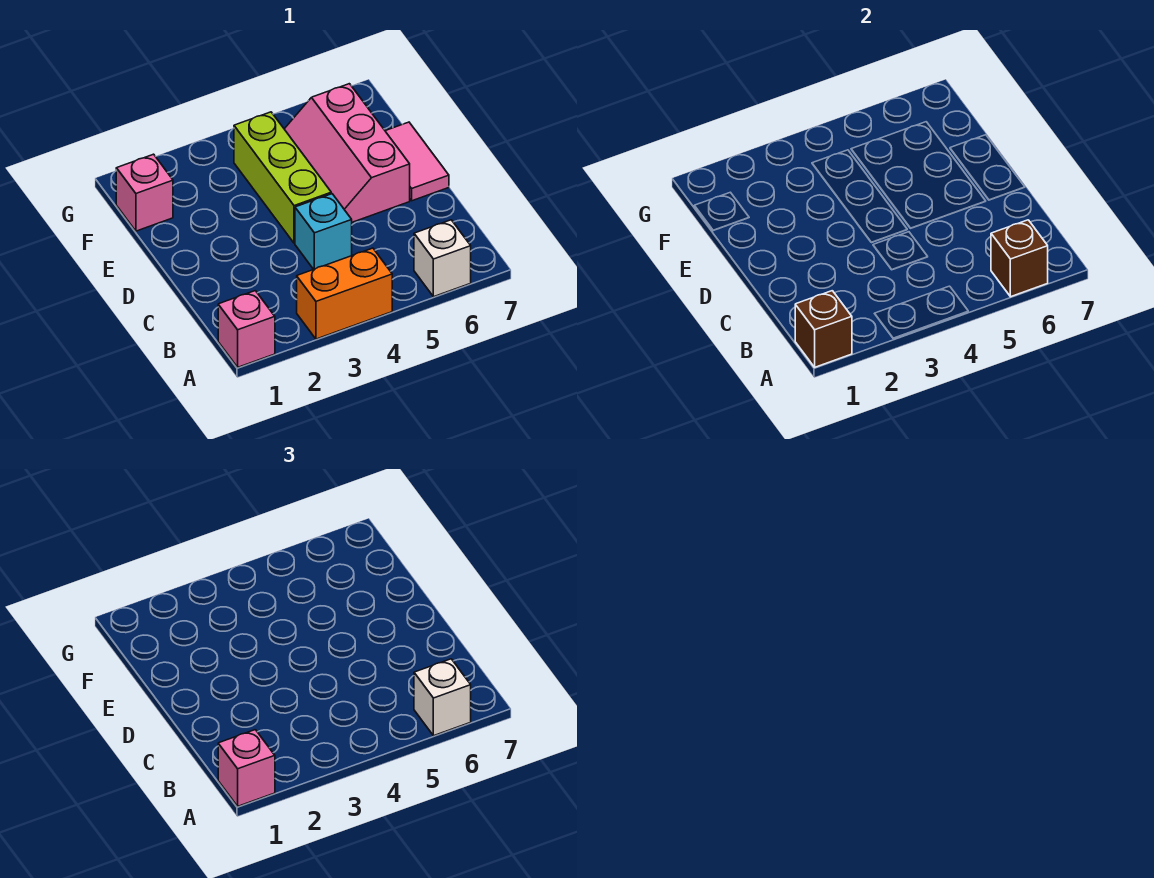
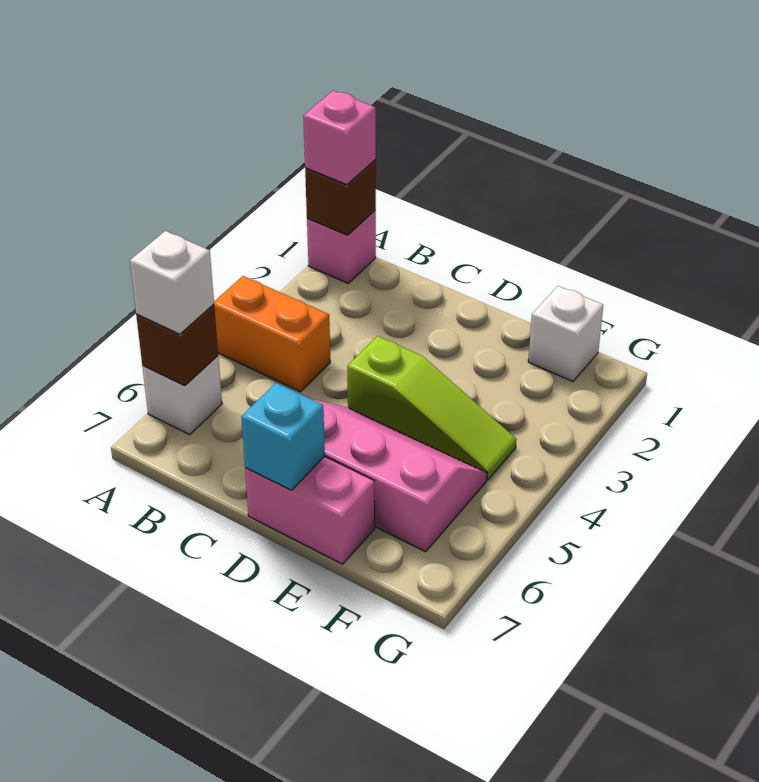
orange 1x2 brick [297,248,392,339] -> orange 1x2 brick turned to [214,276,330,392]
cyan 1x1 brick [295,194,352,269] -> cyan 1x1 brick moved to [241,383,325,490]
lime 1x3 brick [234,112,331,243] -> lime 1x3 slope [347,336,517,480]
pink 1x2 tile [386,122,449,201] -> pink 1x2 brick [245,456,375,564]
pink 1x1 brick [116,154,173,231] -> white 1x1 brick [528,286,603,382]

